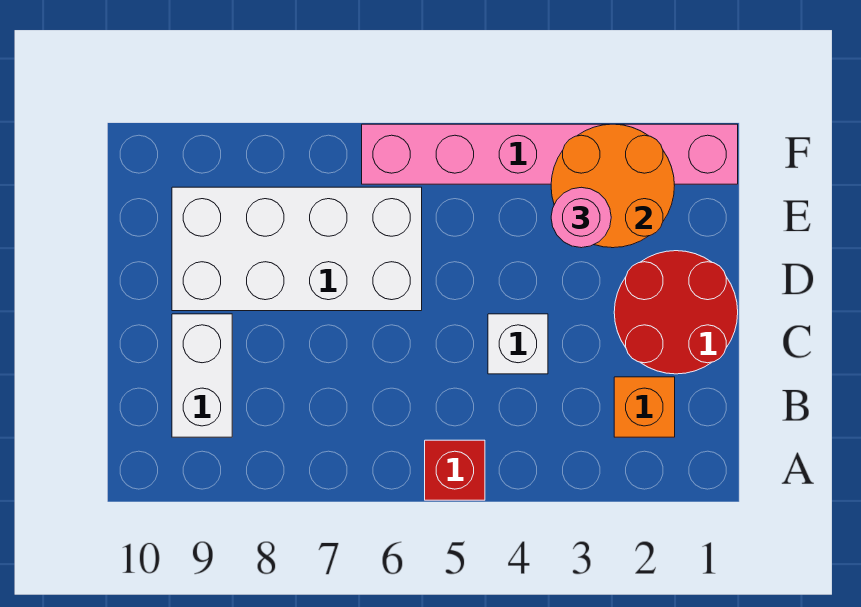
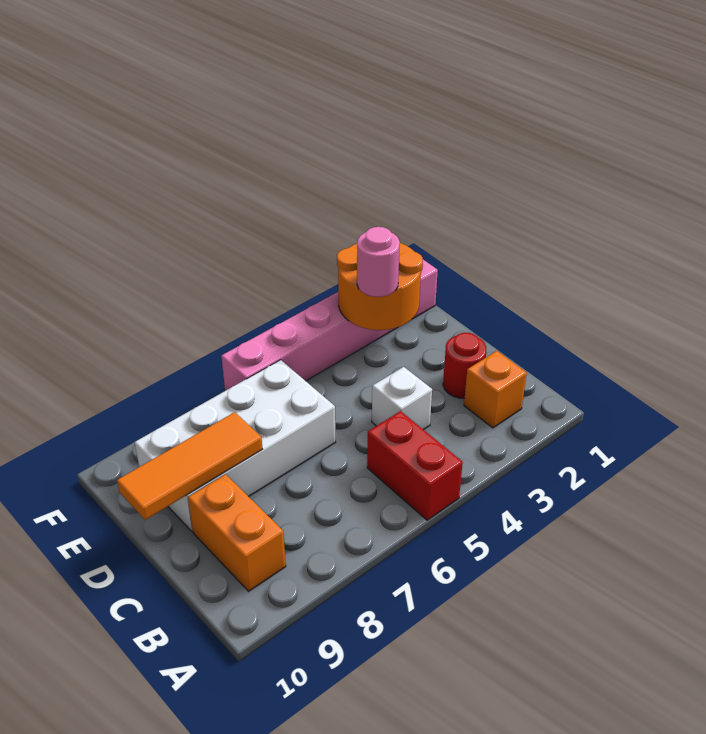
red 1x1 brick [425,440,485,500] -> red 1x2 brick [367,411,463,520]
white 1x2 brick [172,314,232,437] -> orange 1x2 brick [188,474,286,591]
red 2x2 round brick [614,251,738,374] -> red 1x1 round brick [443,333,486,398]
none -> orange 1x3 tile [117,412,262,520]

